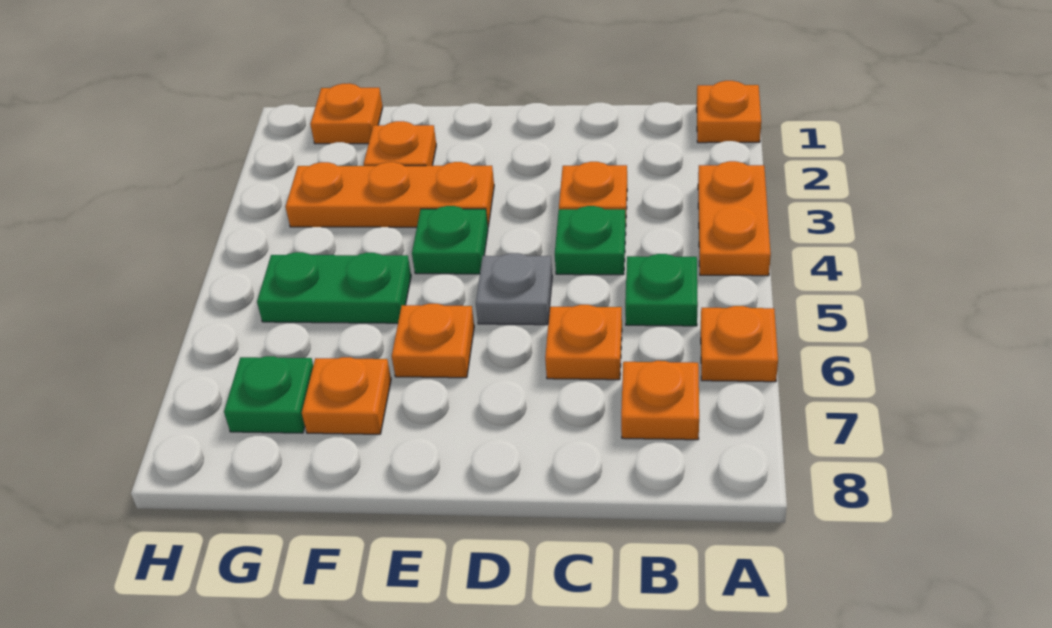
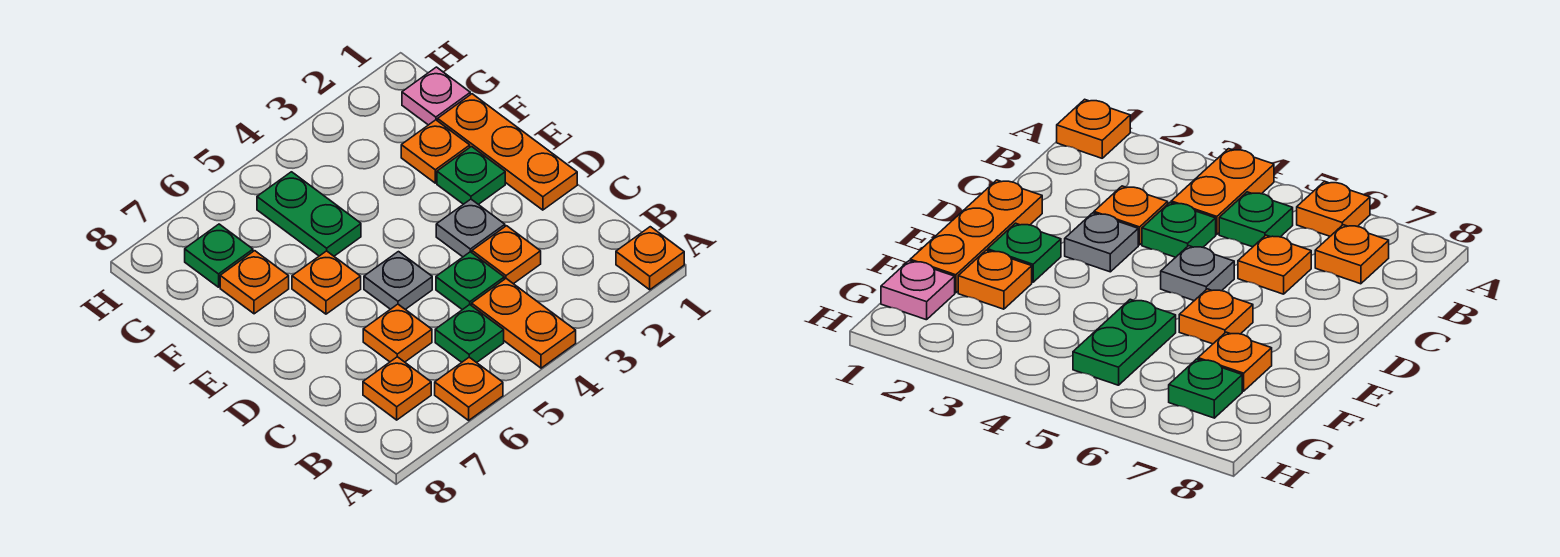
orange 1x2 plate [698,161,771,276] -> orange 1x2 plate turned to [472,279,576,368]
none -> grey 1x1 plate [436,199,505,257]
orange 1x3 plate [286,162,494,227] -> orange 1x3 plate moved to [438,94,577,210]
green 1x1 plate [412,206,488,274] -> green 1x1 plate moved to [437,147,505,204]
orange 1x1 plate [310,83,383,144] -> pink 1x1 plate [402,67,470,125]

